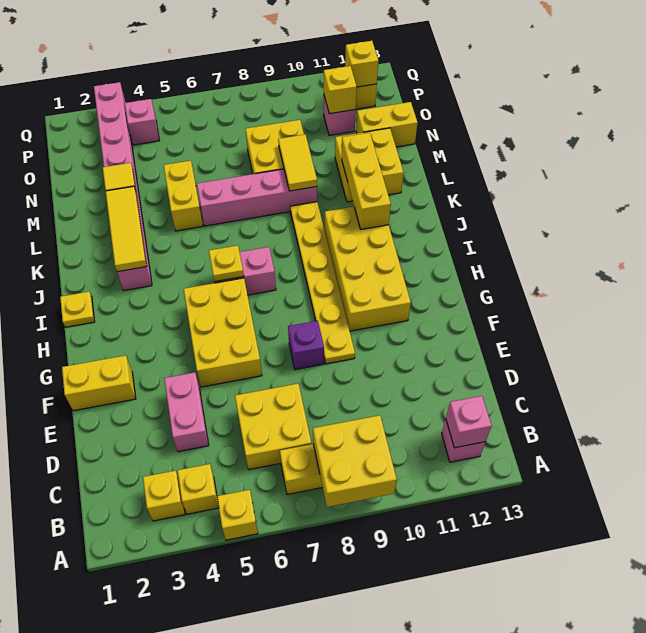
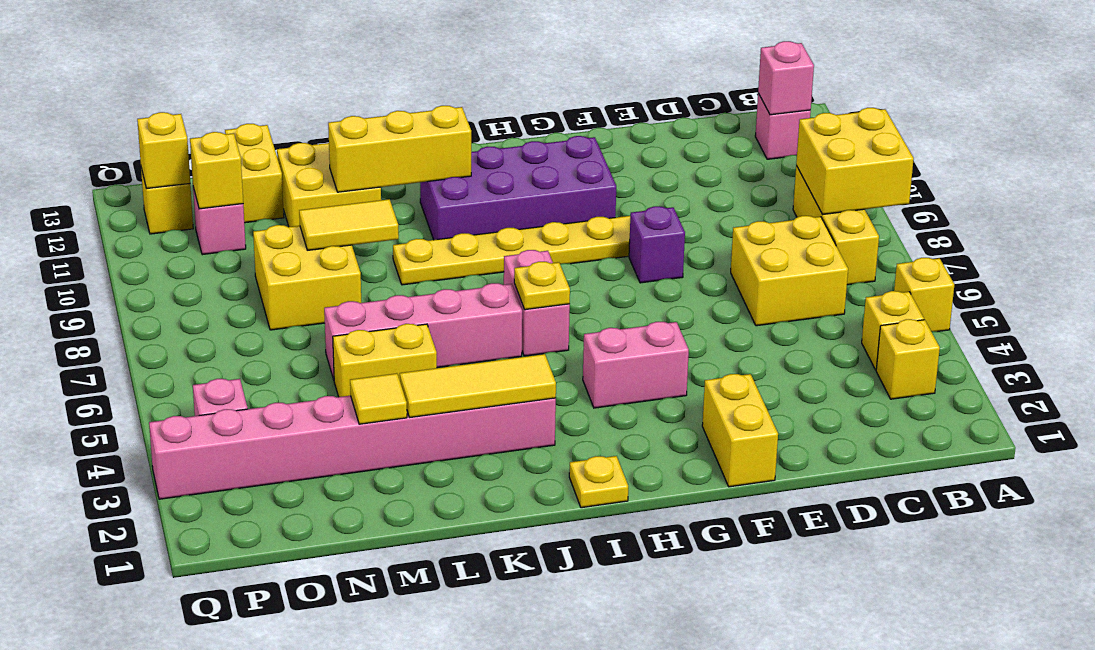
pink 1x2 brick [164,372,209,452] -> pink 1x2 brick moved to [583,322,689,408]
yellow 2x3 brick [184,278,262,387] -> none
yellow 2x4 brick [325,207,411,331] -> purple 2x4 brick [420,136,616,240]
pink 1x4 brick [197,169,317,226] -> pink 1x4 brick turned to [324,283,522,380]

